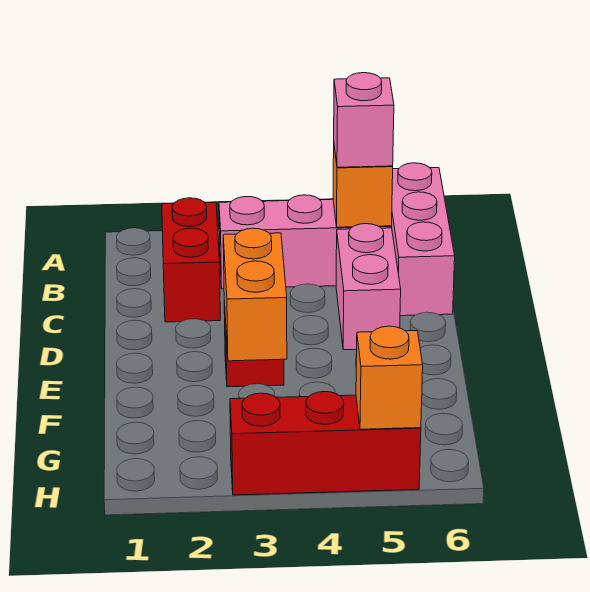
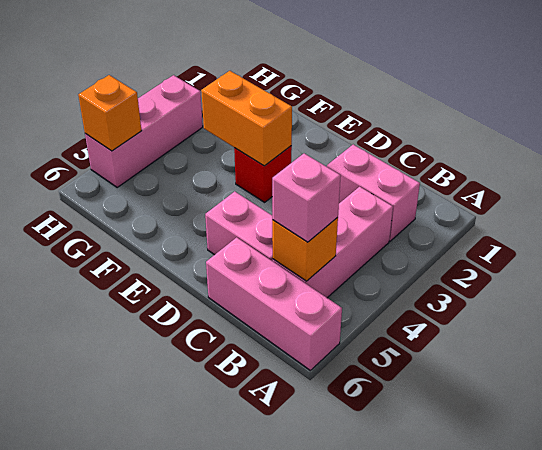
red 1x2 brick [162,198,220,322] -> pink 1x2 brick [327,145,420,241]
red 1x3 brick [230,392,421,495] -> pink 1x3 brick [85,75,203,187]

